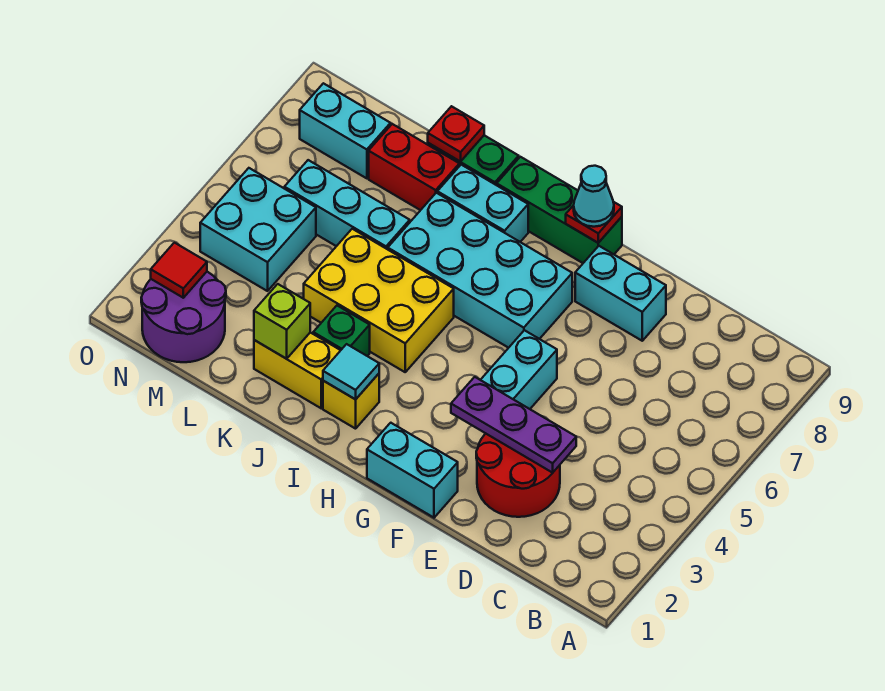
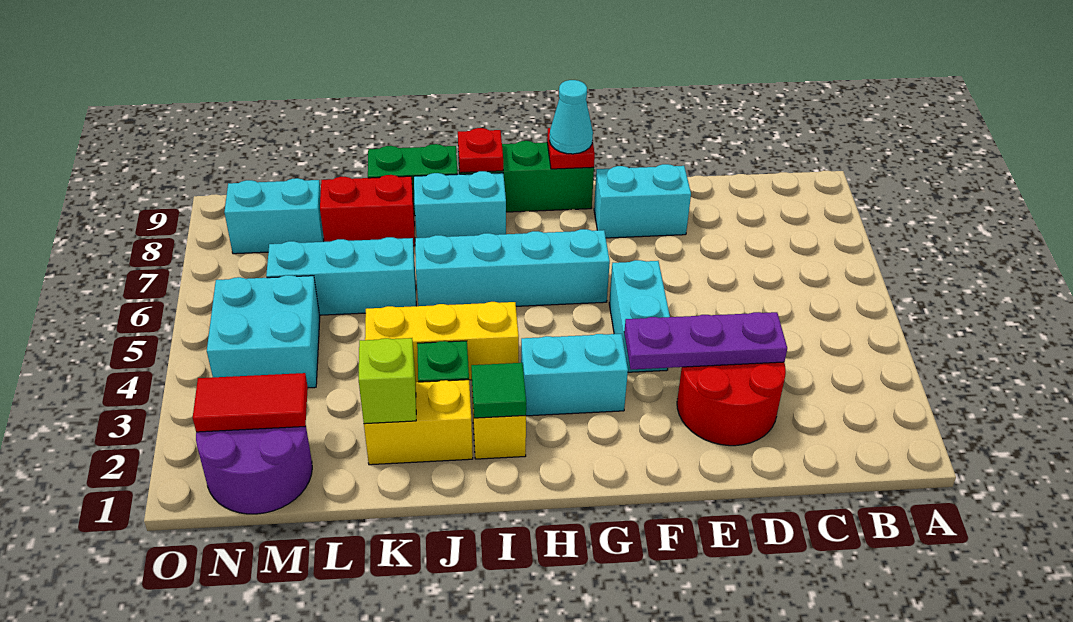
cyan 1x2 brick [367,423,458,518] -> cyan 1x2 brick moved to [521,334,628,416]
cyan 2x4 brick [388,193,572,348] -> cyan 1x4 brick [415,229,610,306]
cyan 1x1 tile [323,344,379,399] -> green 1x1 tile [471,363,526,418]
yellow 2x3 brick [304,229,454,372] -> yellow 1x3 brick [365,302,519,382]
red 1x1 plate [428,106,484,162] -> red 1x1 plate moved to [458,128,503,173]
red 1x1 tile [151,243,207,298] -> red 1x2 tile [193,373,308,432]

